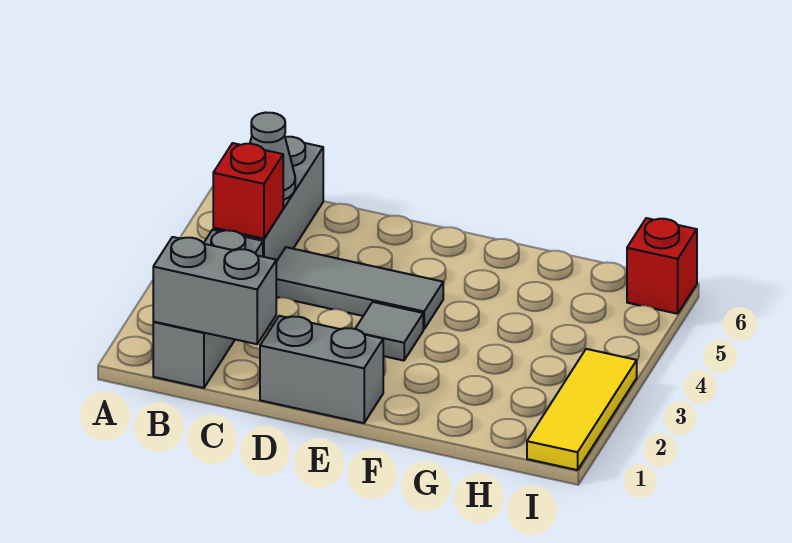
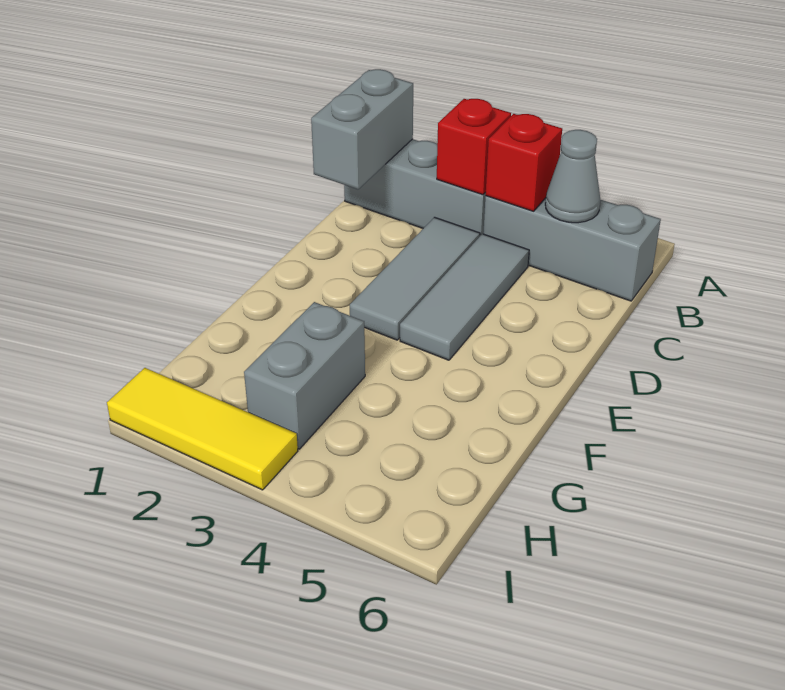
grey 1x2 brick [260,316,383,423] -> grey 1x2 brick moved to [244,302,365,449]
grey 1x1 tile [355,302,423,361] -> grey 1x3 tile [350,217,480,340]
red 1x1 brick [627,218,697,314] -> red 1x1 brick moved to [437,99,511,195]

